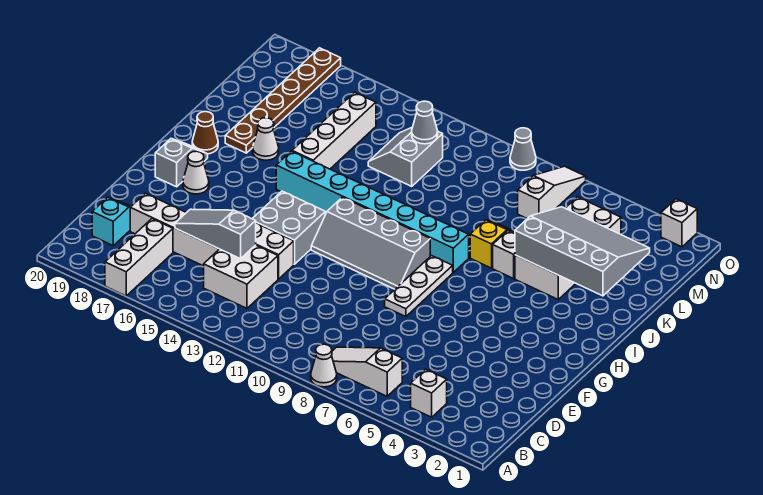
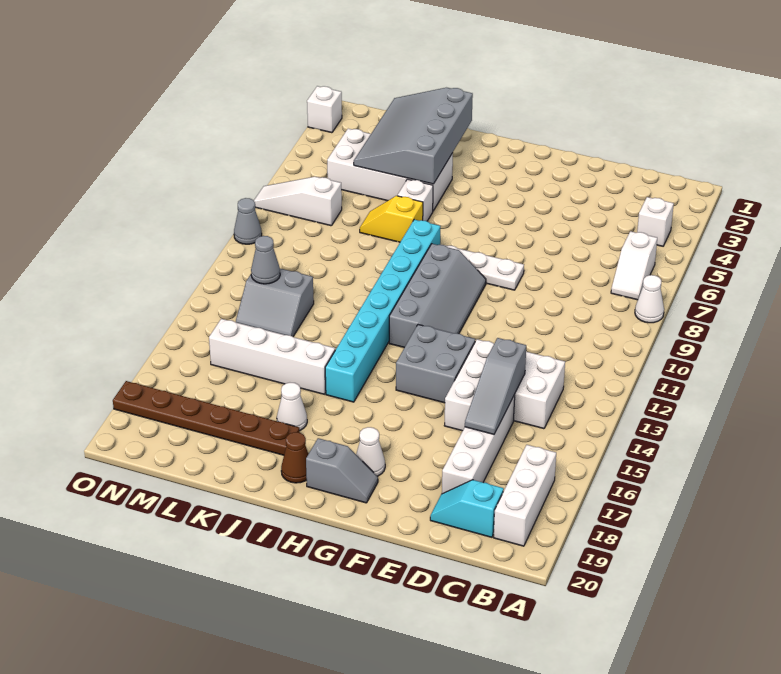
white 1x3 brick [105,219,173,296] -> white 1x3 brick turned to [493,445,556,546]
white 1x3 slope [332,347,402,396] -> white 1x2 slope [611,231,657,300]
grey 1x2 slope [155,139,208,187] -> grey 1x2 slope turned to [306,438,378,503]

